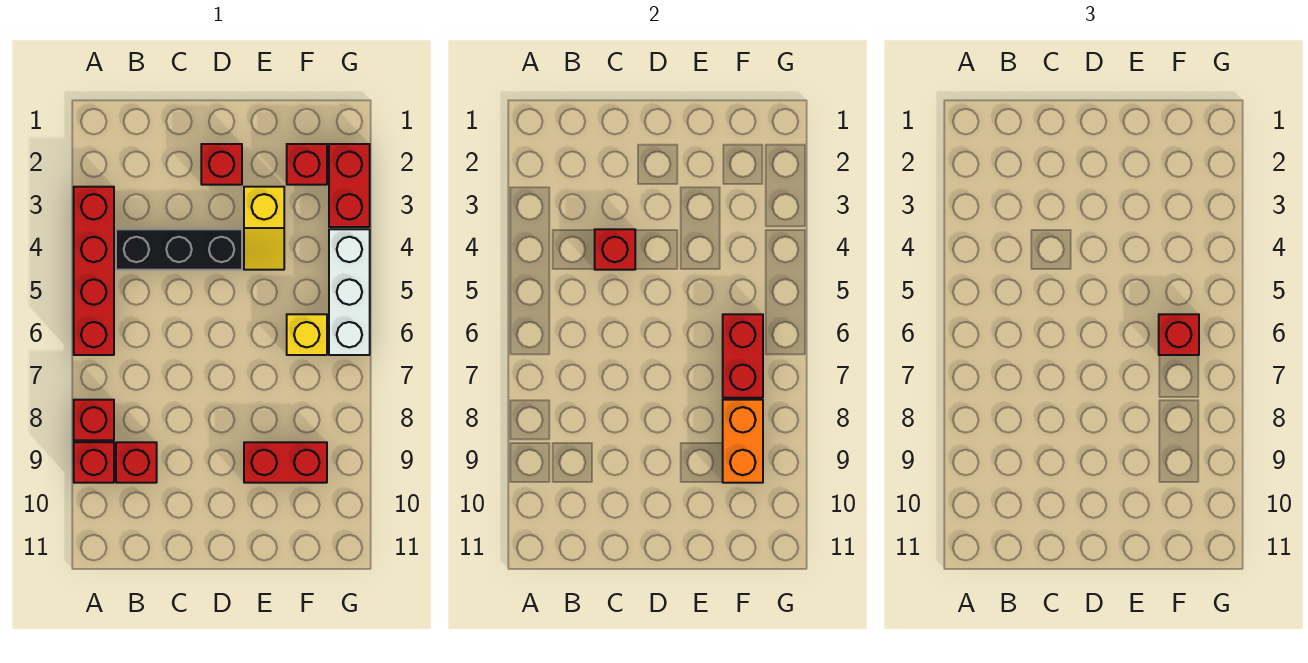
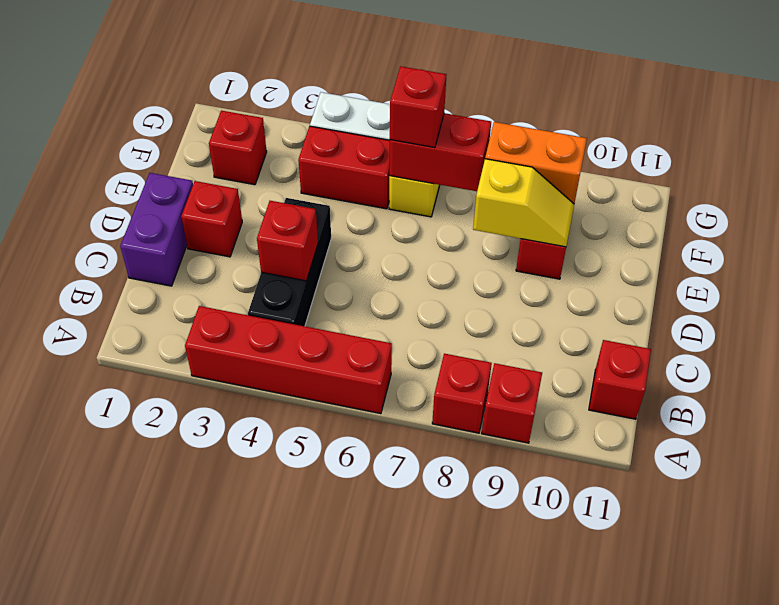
red 1x1 brick [116,442,157,483] -> red 1x1 brick moved to [589,340,651,419]
none -> purple 1x2 brick [120,173,193,286]
yellow 1x2 slope [244,187,284,270] -> yellow 1x2 slope moved to [473,159,574,247]
red 1x2 brick [329,144,370,227] -> red 1x2 brick moved to [298,126,390,209]

